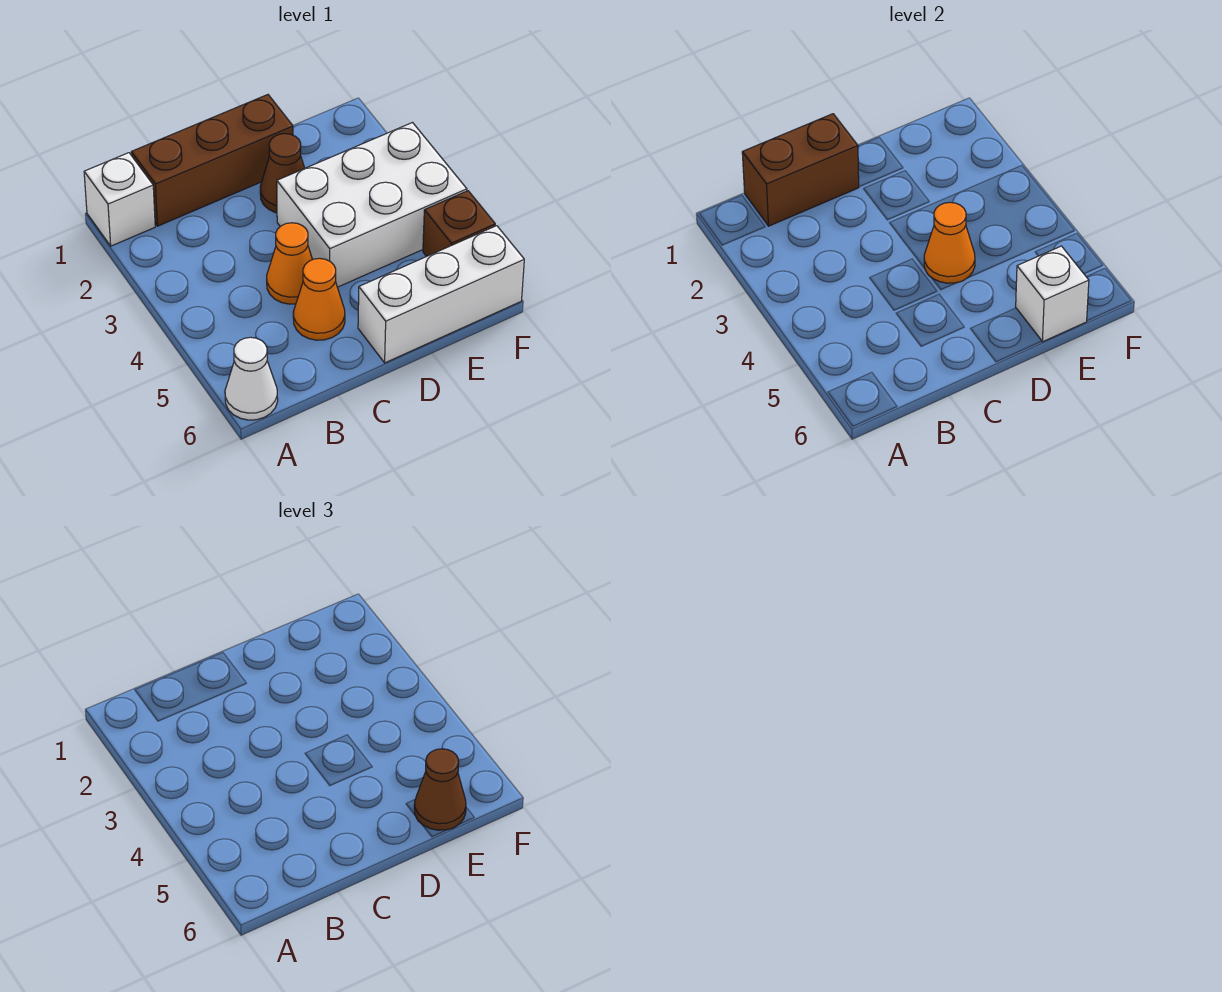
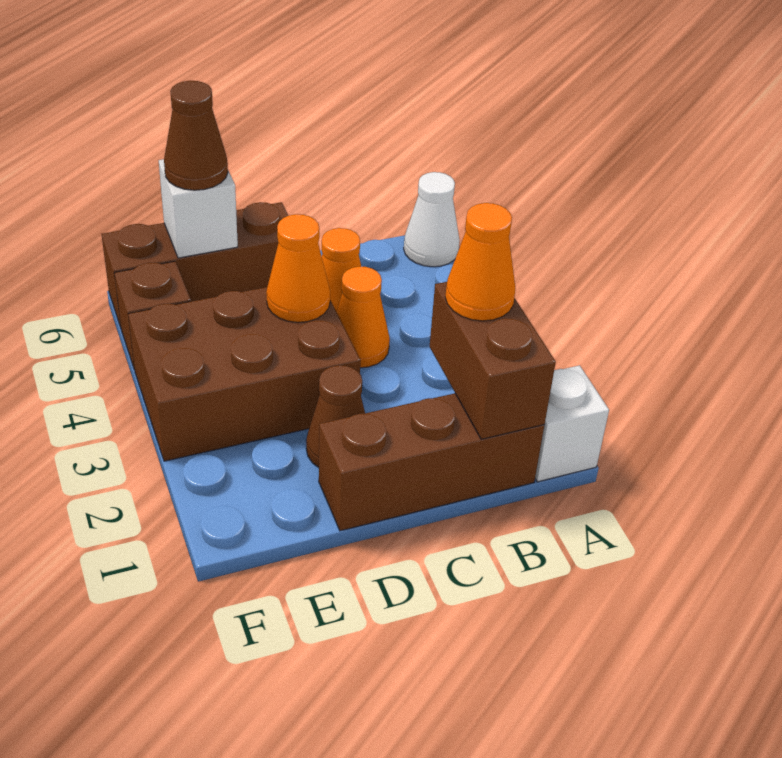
brown 1x2 brick [742,114,859,226] -> brown 1x2 brick turned to [430,282,556,439]
none -> orange 1x1 cone [445,203,515,321]
white 2x3 brick [277,123,467,287] -> brown 2x3 brick [128,287,360,461]
white 1x3 brick [358,226,524,363] -> brown 1x3 brick [102,202,288,327]

